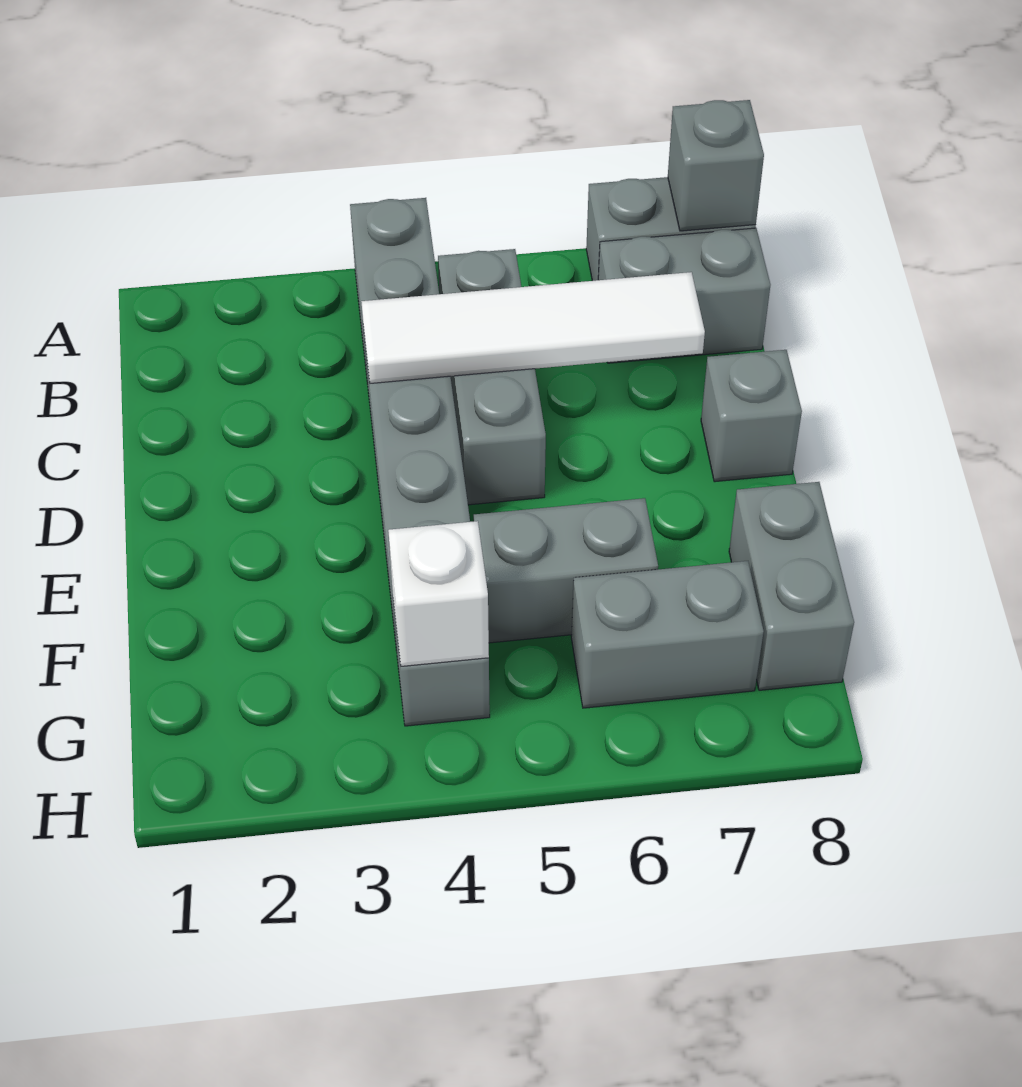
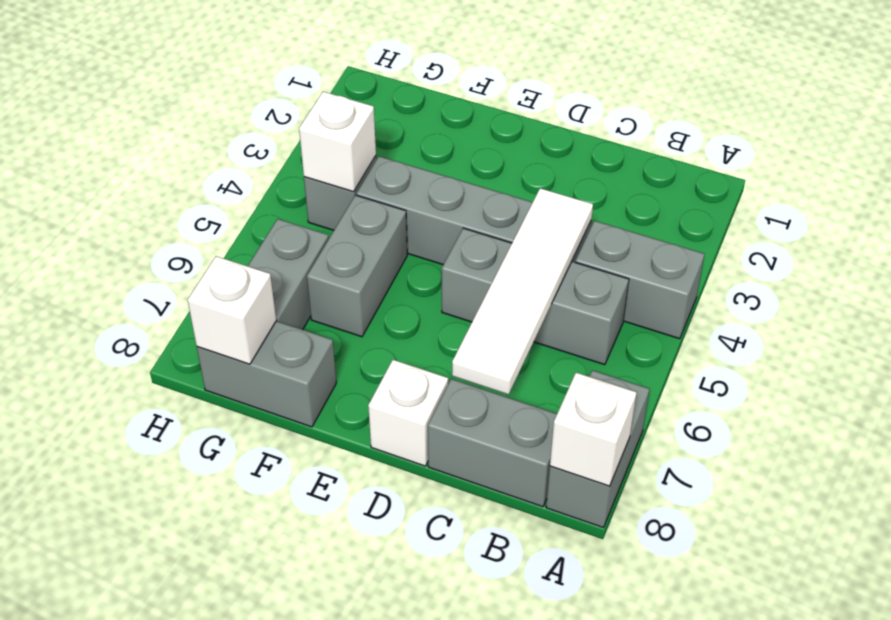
grey 1x1 brick [668,100,764,231] -> white 1x1 brick [550,373,637,486]
grey 1x2 brick [598,228,770,363] -> grey 1x2 brick turned to [428,379,557,507]
grey 1x1 brick [701,350,802,482] -> white 1x1 brick [368,360,448,466]
none -> white 1x1 brick [188,256,276,364]

